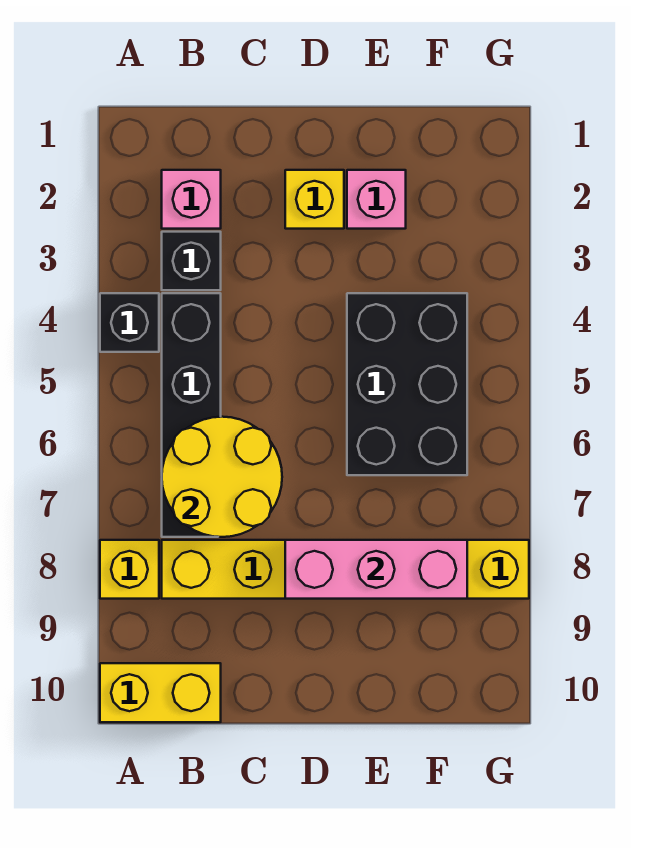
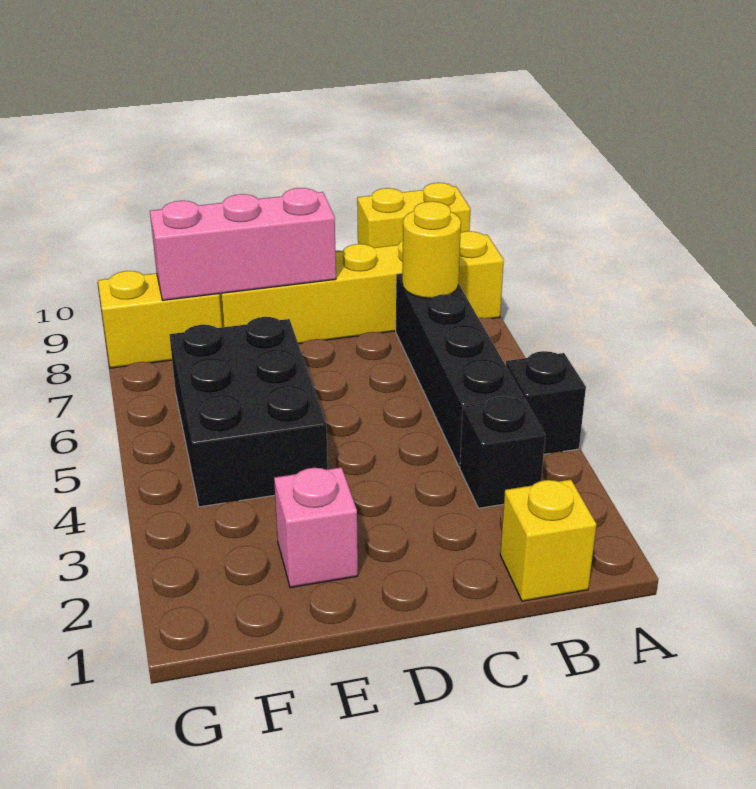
pink 1x1 brick [162,170,221,229] -> none
yellow 2x2 round brick [162,417,282,537] -> yellow 1x1 round brick [402,202,461,298]
yellow 1x1 brick [285,170,344,229] -> yellow 1x1 brick moved to [500,480,596,601]

